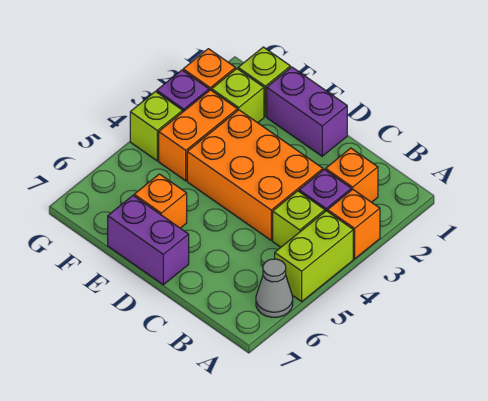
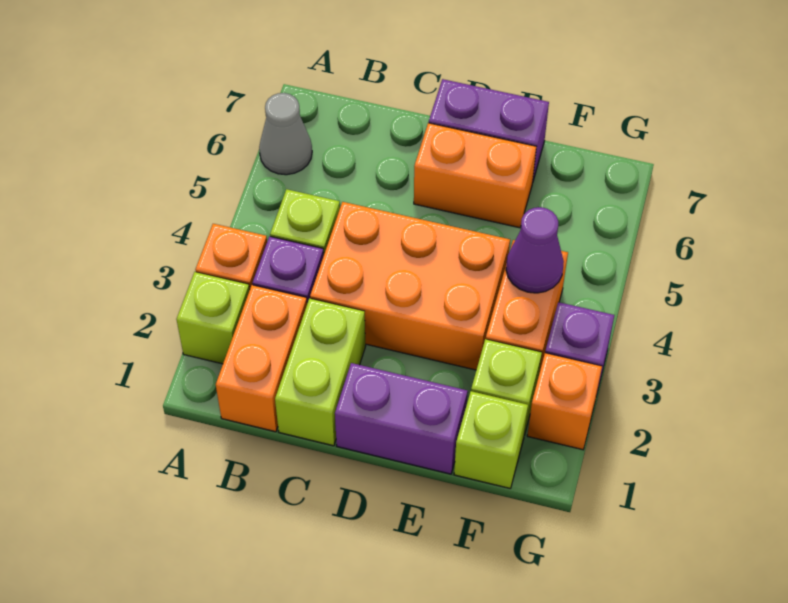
lime 1x2 brick [275,211,353,301] -> lime 1x2 brick moved to [275,298,366,446]
orange 1x1 brick [326,148,378,202] -> orange 1x2 brick [216,285,307,432]
orange 1x1 brick [134,174,187,228] -> orange 1x2 brick [414,123,536,228]
none -> purple 1x1 cone [506,207,564,293]
lime 1x1 brick [130,92,183,161] -> lime 1x1 brick moved to [176,272,250,364]

